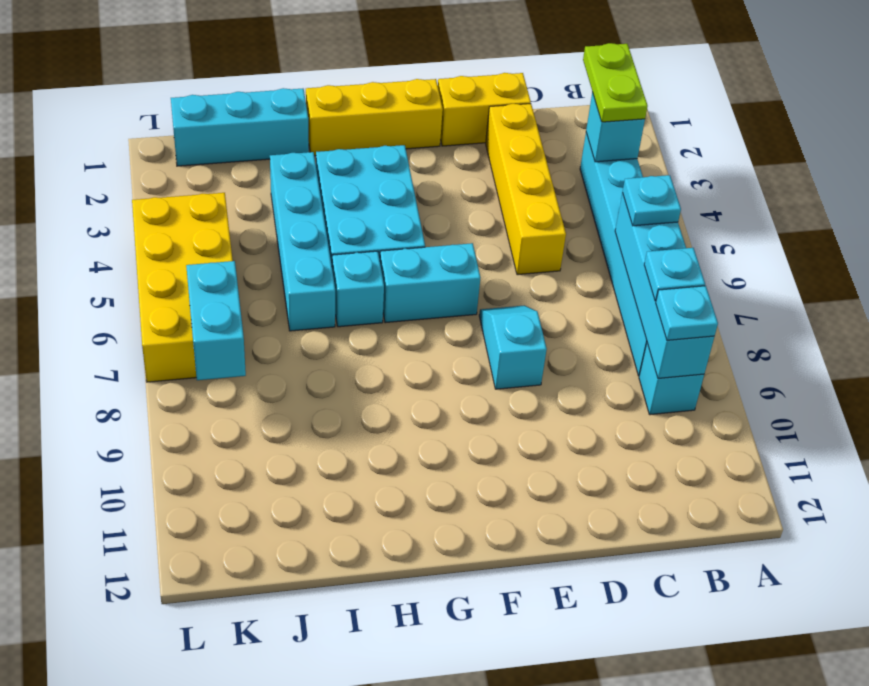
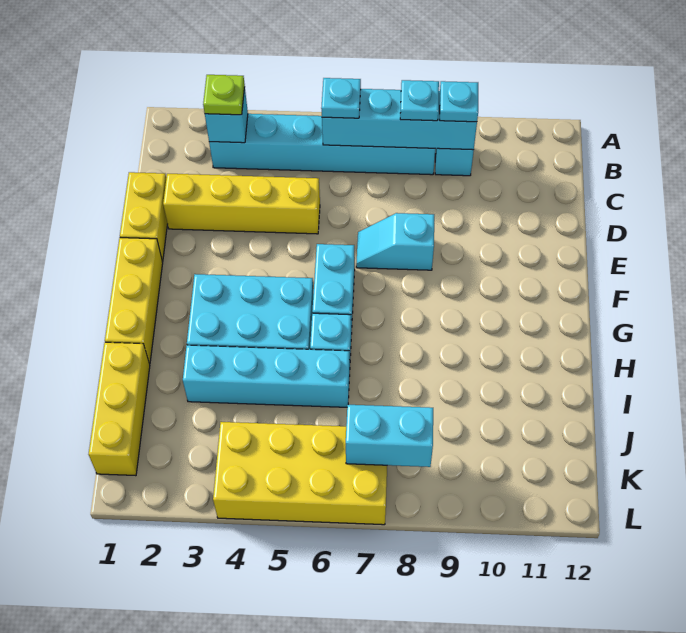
lime 1x2 plate [583,43,648,122] -> lime 1x1 plate [203,75,245,115]
cyan 1x3 brick [171,88,309,166] -> yellow 1x3 brick [89,342,150,476]

